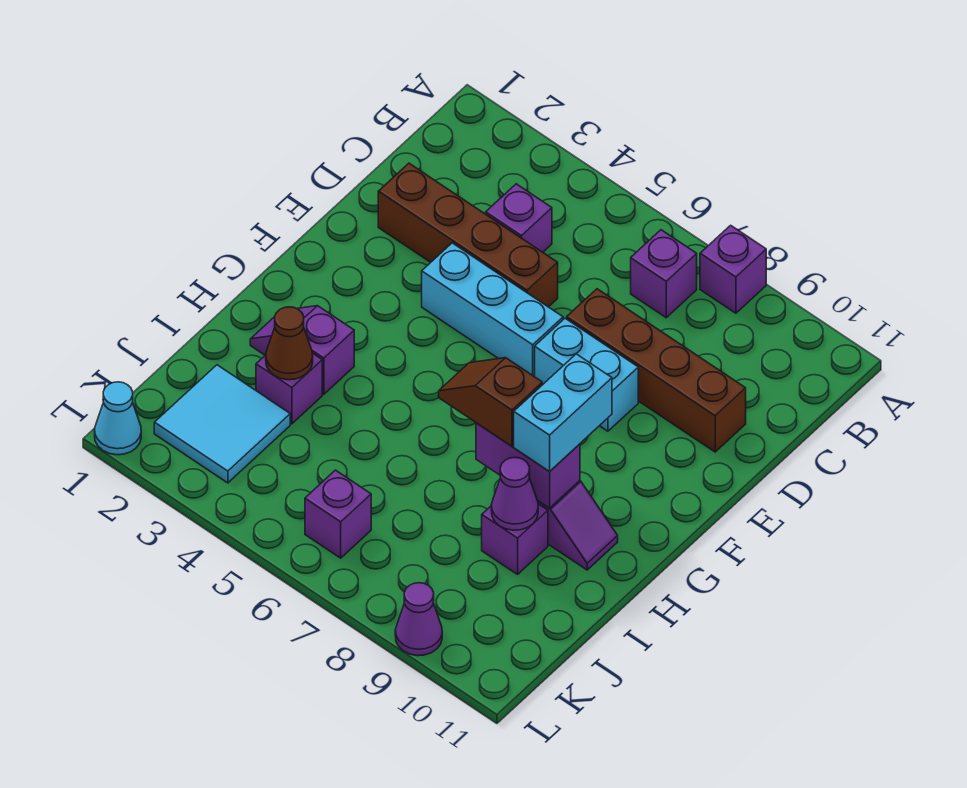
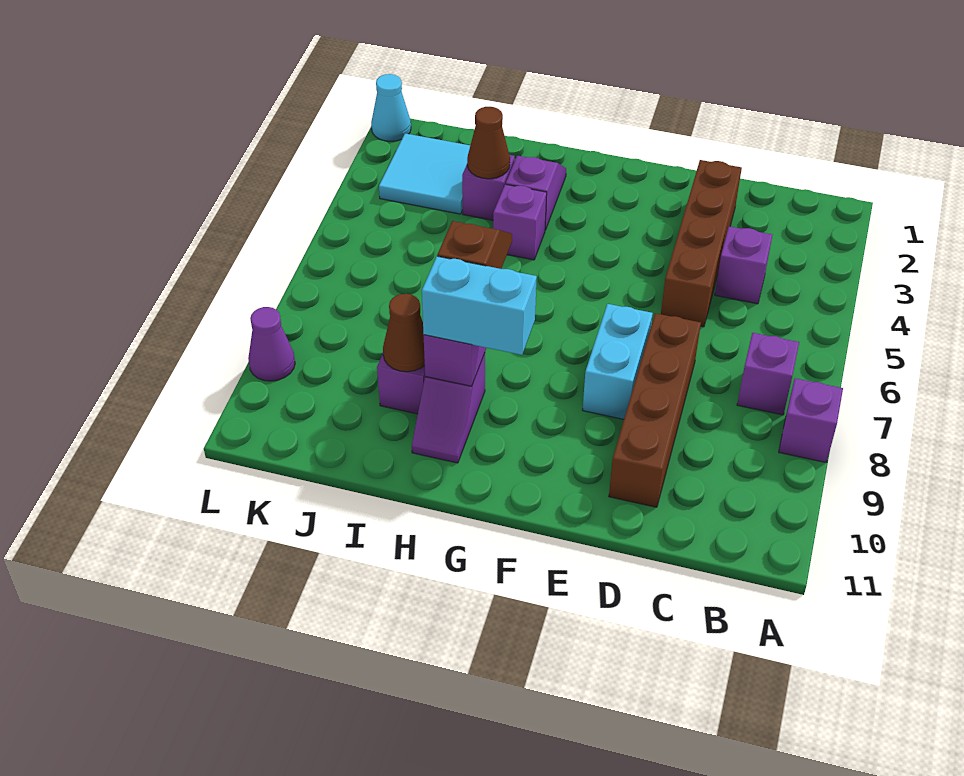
cyan 1x3 brick [422,243,563,377] -> none
purple 1x1 cone [491,458,538,530] -> brown 1x1 cone [383,294,425,372]
purple 1x1 brick [305,470,371,558] -> purple 1x1 brick moved to [493,184,547,260]

